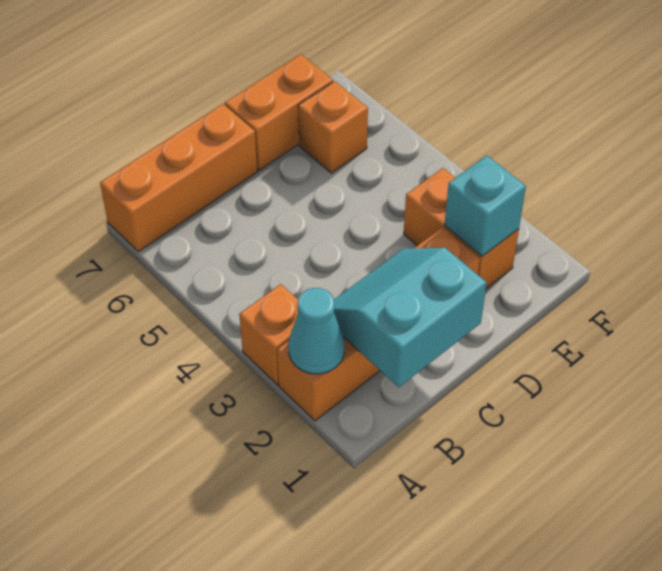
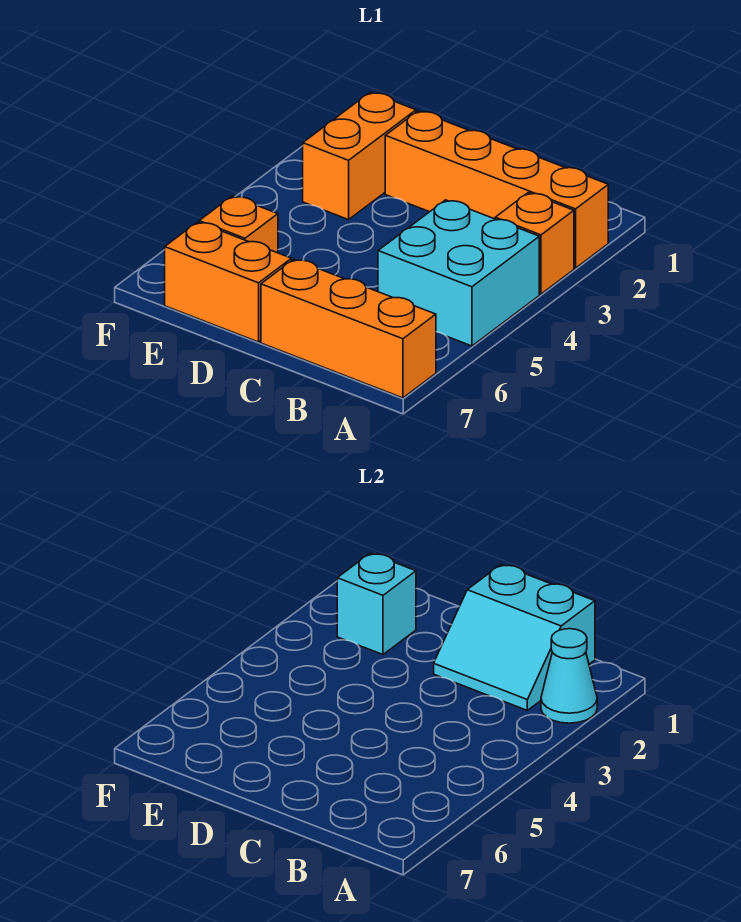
none -> cyan 2x2 brick [378,200,539,346]

